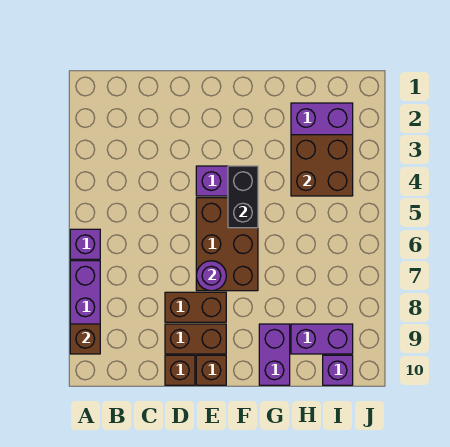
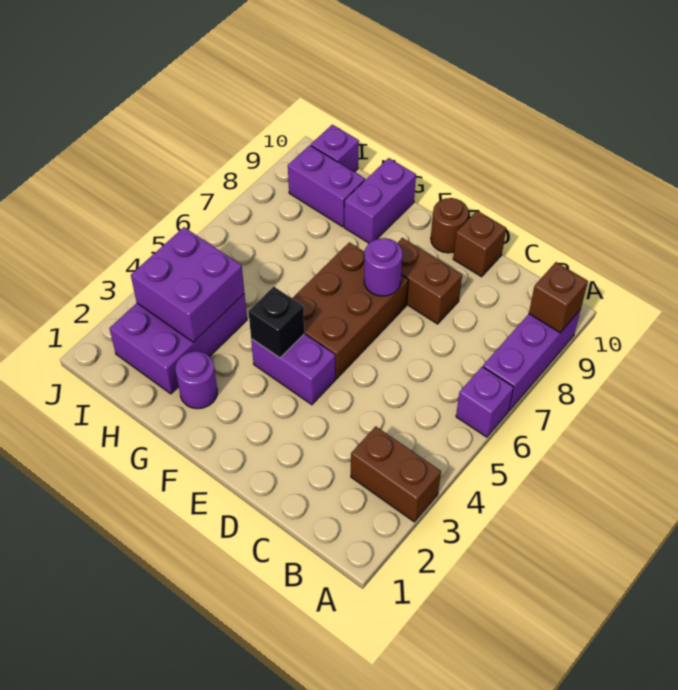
brown 1x2 brick [165,324,226,354] -> brown 1x2 brick moved to [351,426,441,522]
brown 1x1 brick [196,355,226,385] -> brown 1x1 round brick [431,198,469,253]
black 1x2 brick [228,166,258,228] -> black 1x1 brick [248,287,304,358]
none -> purple 1x1 round brick [176,351,217,409]
brown 2x2 brick [291,135,353,196] -> purple 2x2 brick [131,227,244,342]

